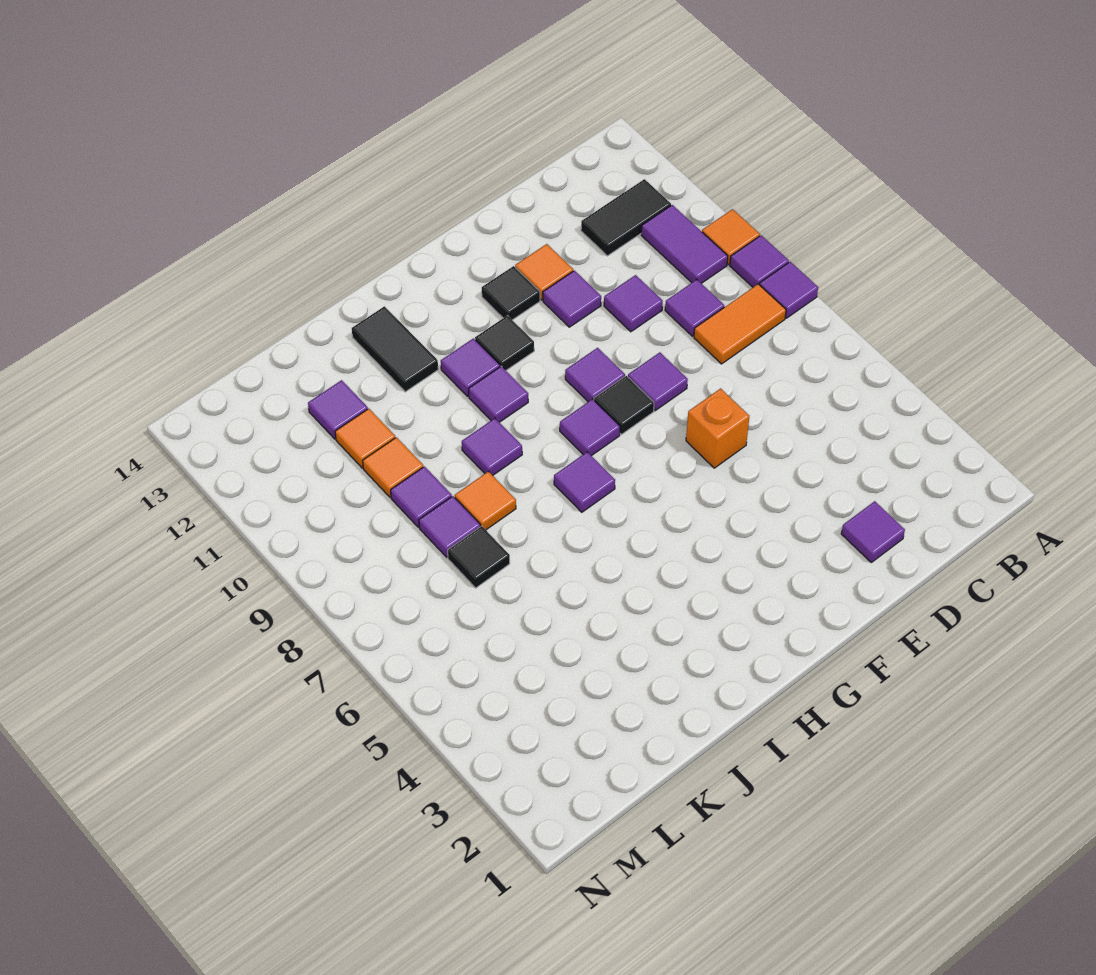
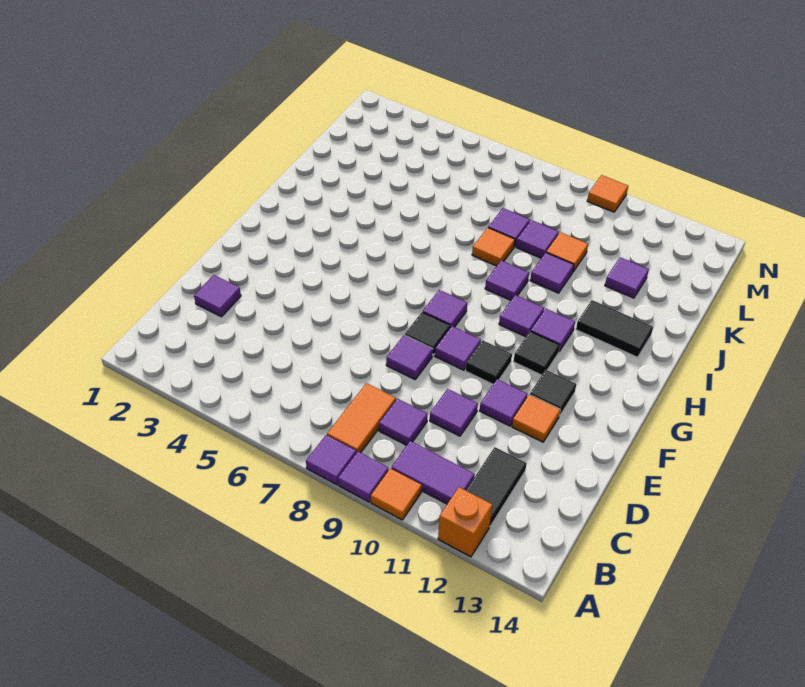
orange 1x1 brick [686,388,749,468] -> orange 1x1 brick moved to [438,487,492,557]
purple 1x1 tile [554,452,615,512] -> purple 1x1 tile moved to [530,253,574,293]
black 1x1 tile [448,526,510,588] -> black 1x1 tile moved to [465,340,512,384]
orange 1x1 tile [335,409,395,468] -> orange 1x1 tile moved to [587,175,628,212]

